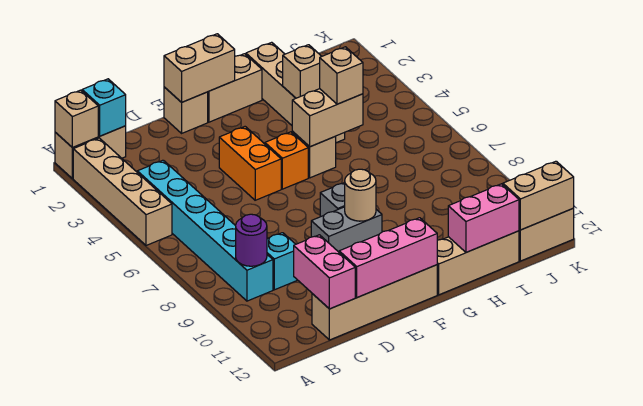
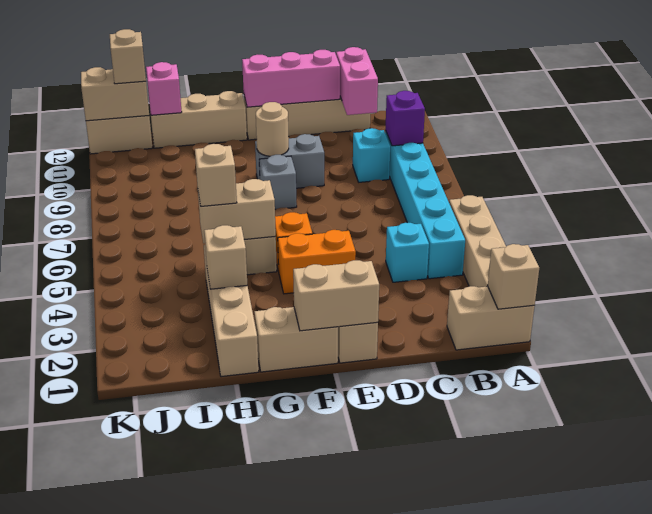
cyan 1x1 brick [82,79,126,136] -> cyan 1x1 brick moved to [386,223,429,282]
purple 1x1 round brick [236,214,267,266] -> purple 1x1 brick [385,91,425,146]
orange 1x2 brick [219,127,281,200] -> orange 1x2 brick turned to [278,230,356,294]
pink 1x2 brick [448,184,519,252] -> pink 1x1 brick [146,62,182,115]
none -> tan 1x1 brick [110,29,146,84]

